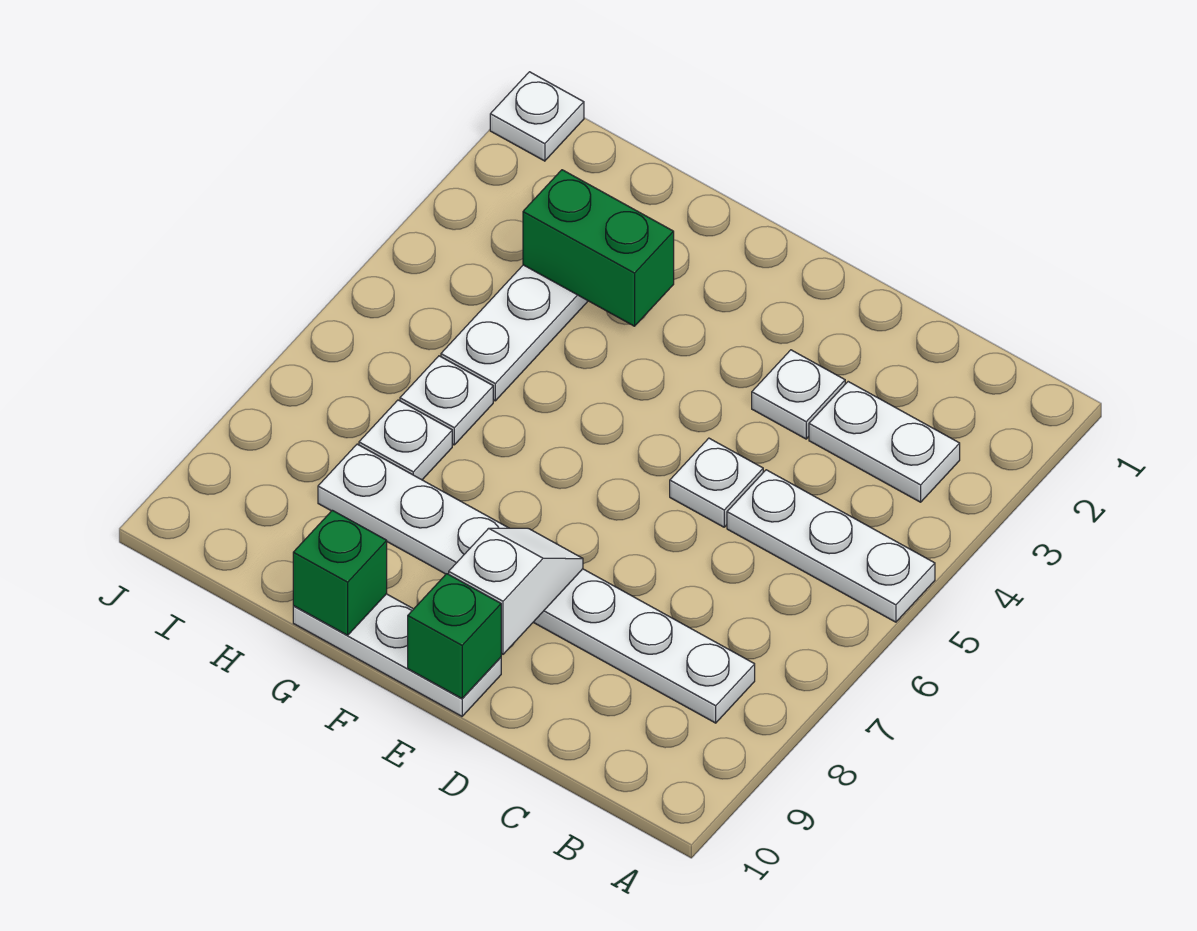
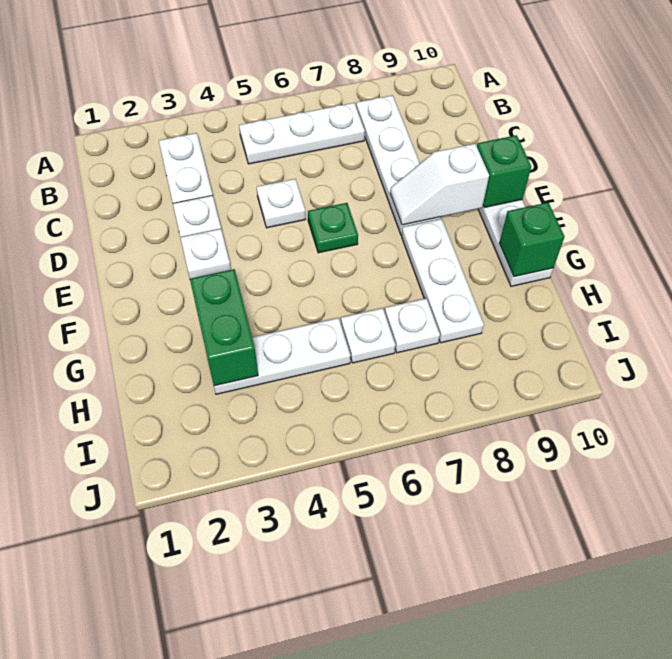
white 1x3 plate [727,470,935,622] -> white 1x3 plate turned to [239,103,365,164]
none -> green 1x1 plate [308,203,358,253]
white 1x1 plate [490,72,584,161] -> white 1x1 plate moved to [180,229,231,278]

